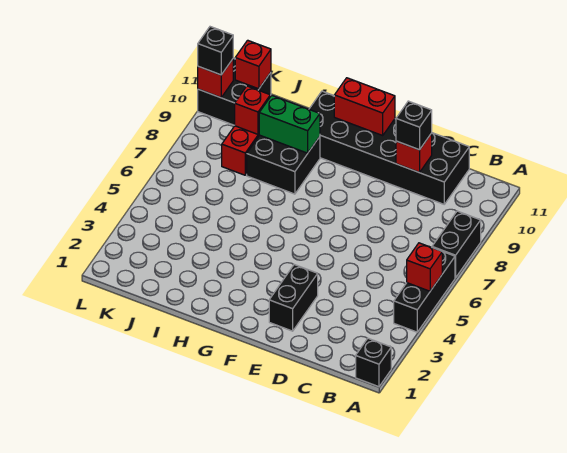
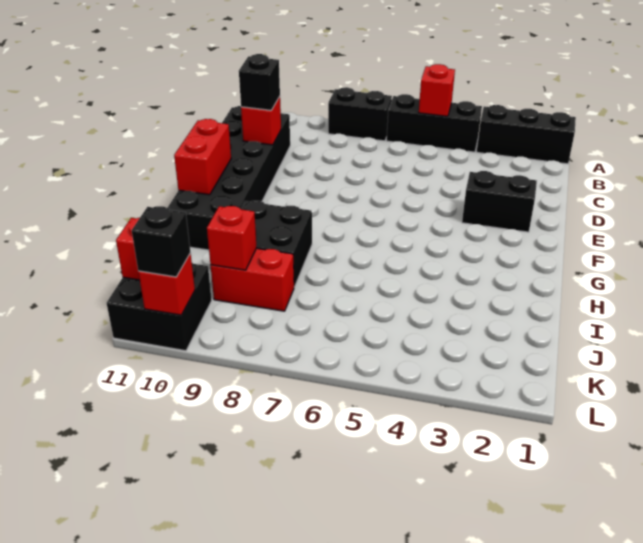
black 1x1 brick [356,338,391,387] -> black 1x3 brick [477,105,576,164]
green 1x2 brick [259,95,320,153] -> none

